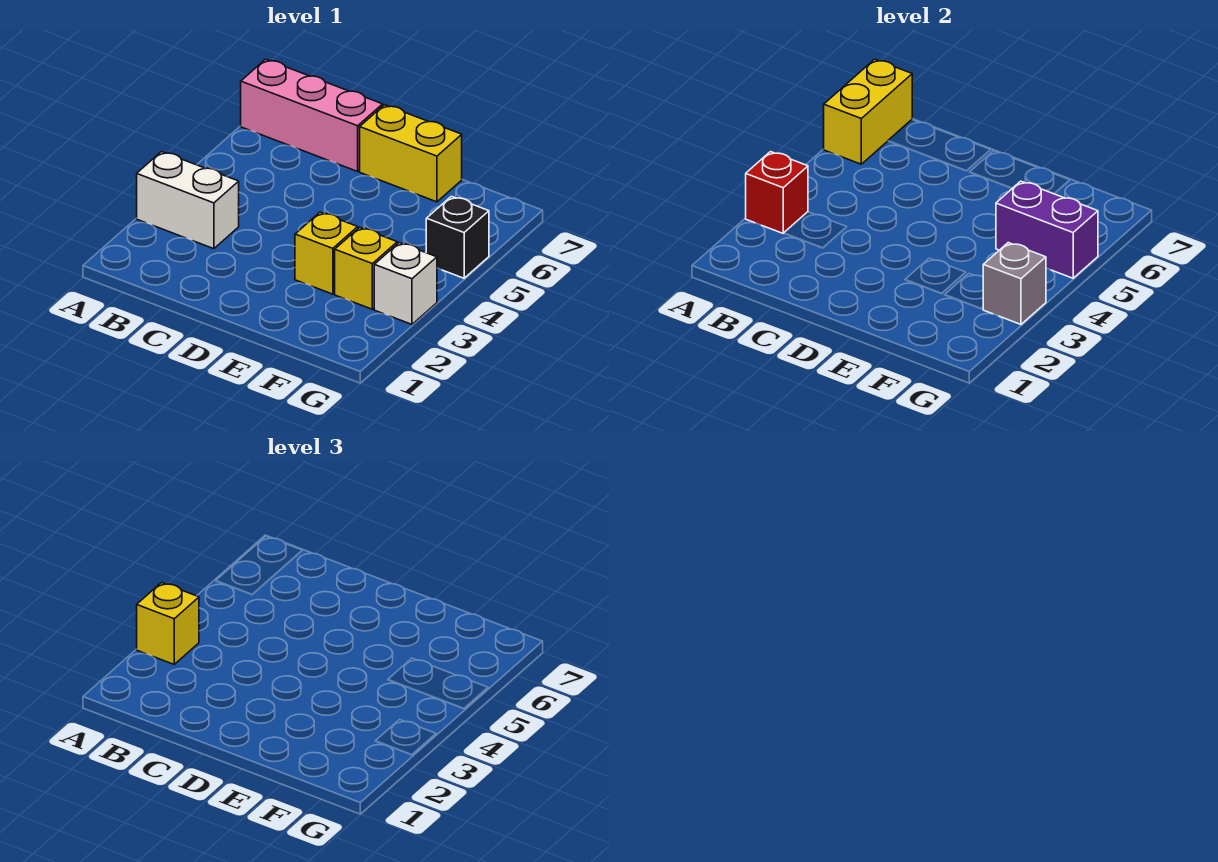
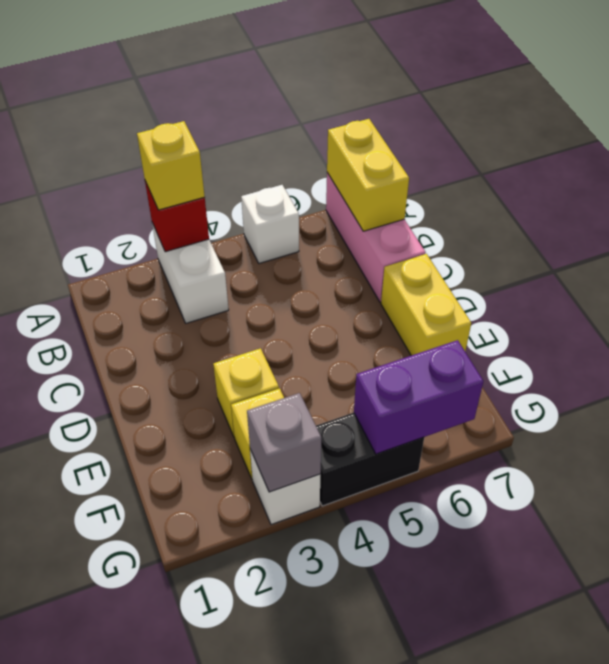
none -> white 1x1 brick [241,185,299,263]
yellow 1x2 brick [824,59,912,164] -> yellow 1x2 brick turned to [327,119,409,231]
purple 1x2 brick [996,181,1098,278] -> purple 1x2 brick turned to [354,340,484,454]
black 1x1 brick [426,196,489,278] -> black 1x2 brick [316,413,424,506]

